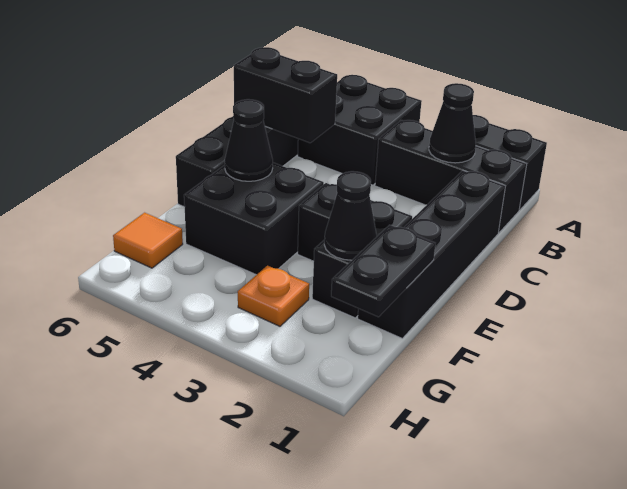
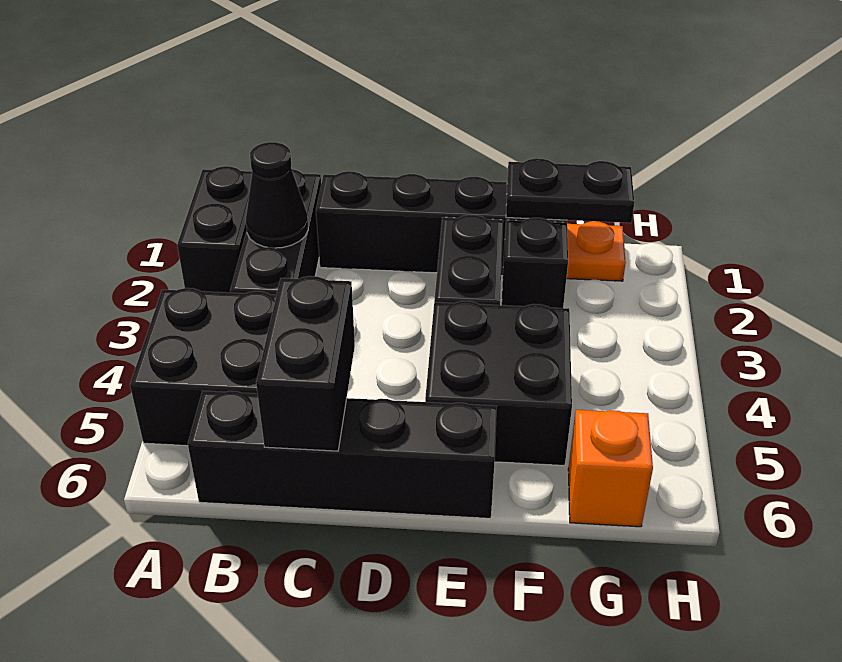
black 1x1 cone [225,99,273,181] -> none
black 1x1 cone [324,171,377,260] -> none
orange 1x1 plate [238,266,309,326] -> orange 1x1 plate moved to [566,221,626,281]
orange 1x1 tile [113,213,183,268] -> orange 1x1 brick [568,410,653,527]

